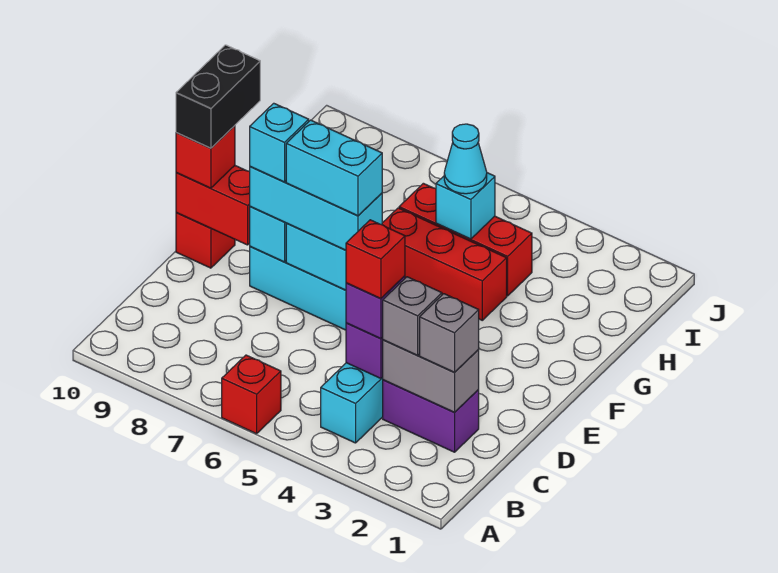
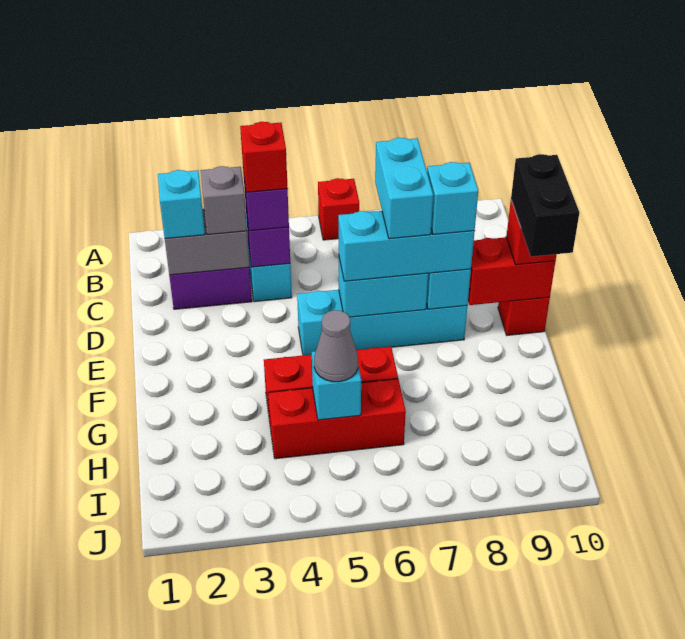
grey 1x1 brick [420,294,479,372] -> cyan 1x1 brick [158,170,205,239]
cyan 1x2 brick [286,120,382,216] -> cyan 1x2 brick turned to [375,138,433,239]
cyan 1x1 cone [444,124,487,194] -> grey 1x1 cone [314,310,358,382]

